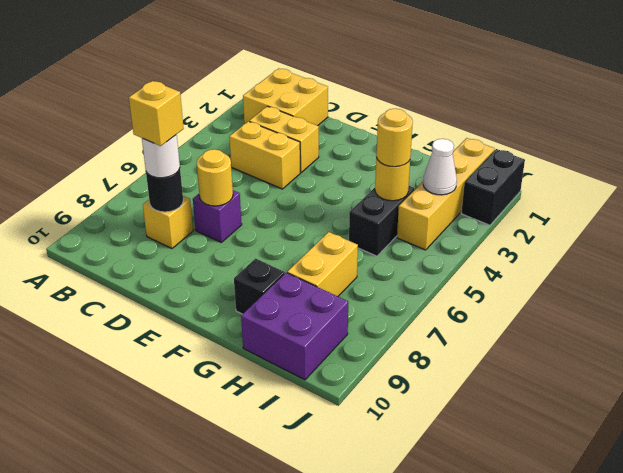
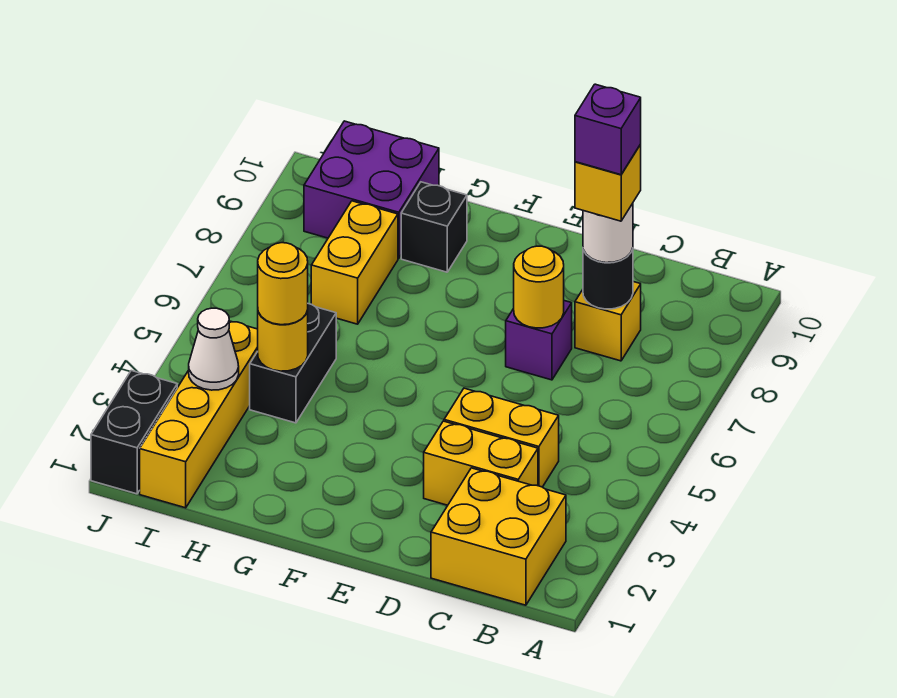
none -> purple 1x1 brick [575,84,641,175]

